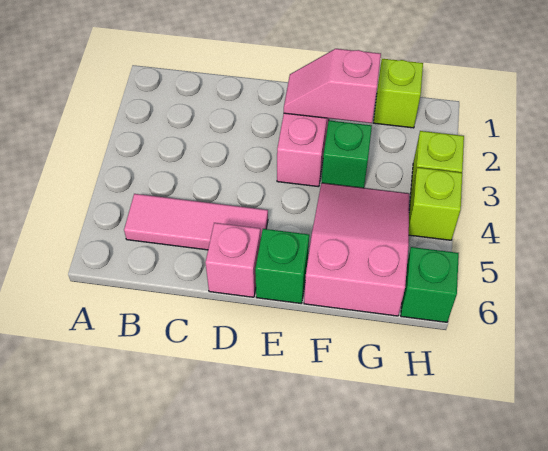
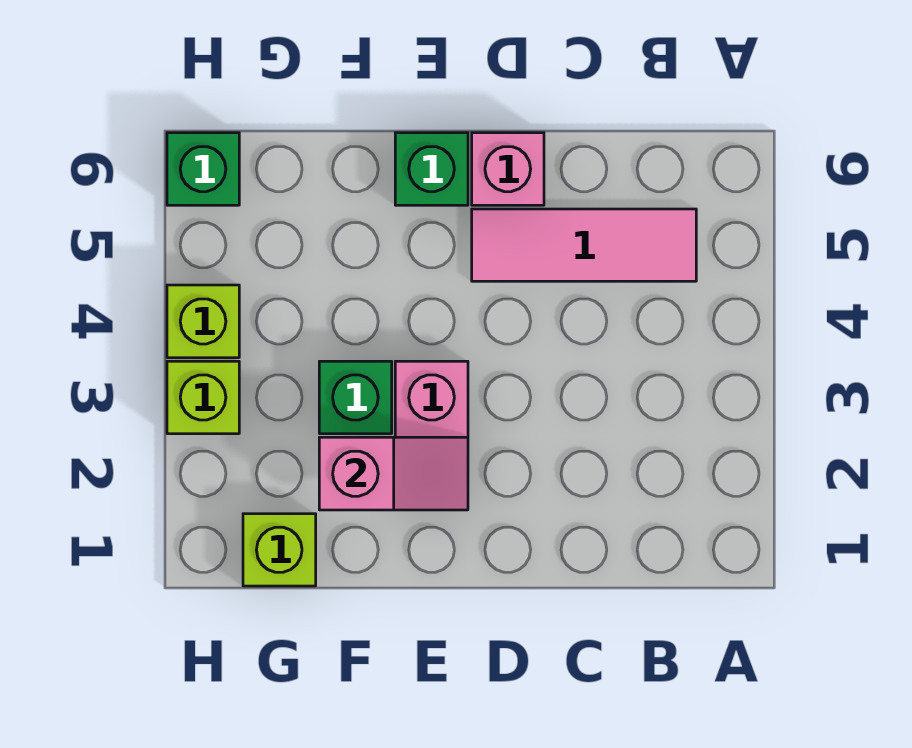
pink 2x3 slope [304,183,409,316] -> none

